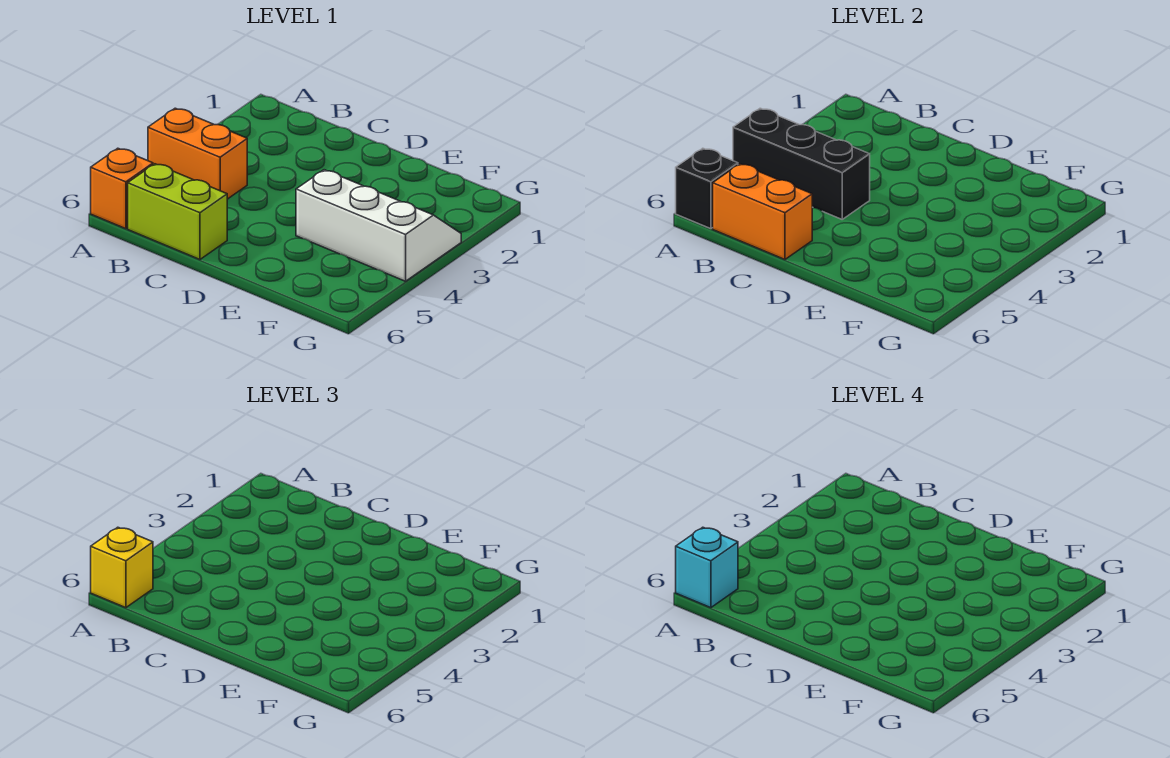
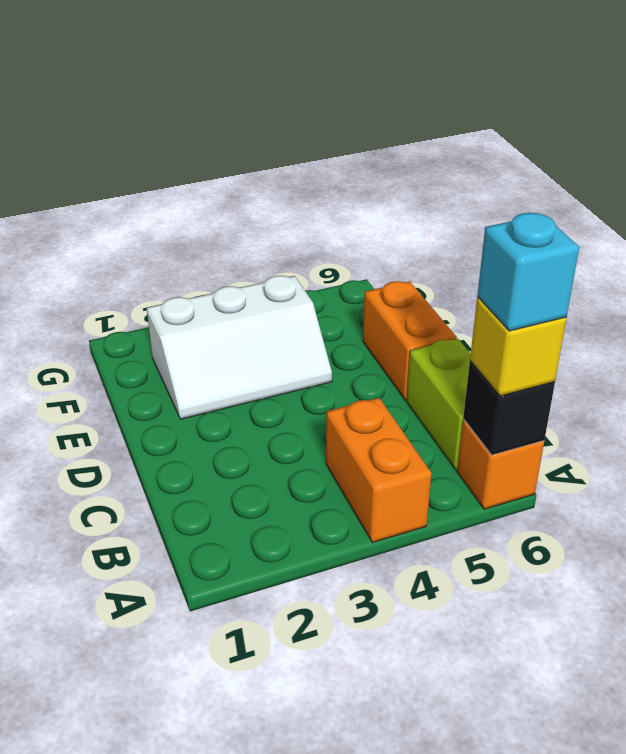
black 1x3 brick [733,108,870,219] -> none
orange 1x2 brick [713,164,813,259] -> orange 1x2 brick moved to [363,281,457,400]
white 2x3 slope [296,170,461,281] -> white 2x3 slope turned to [147,276,332,419]

